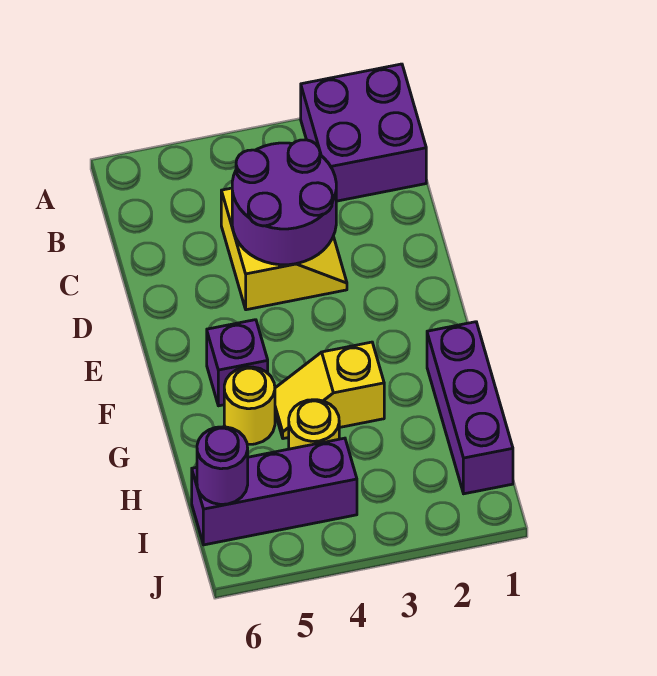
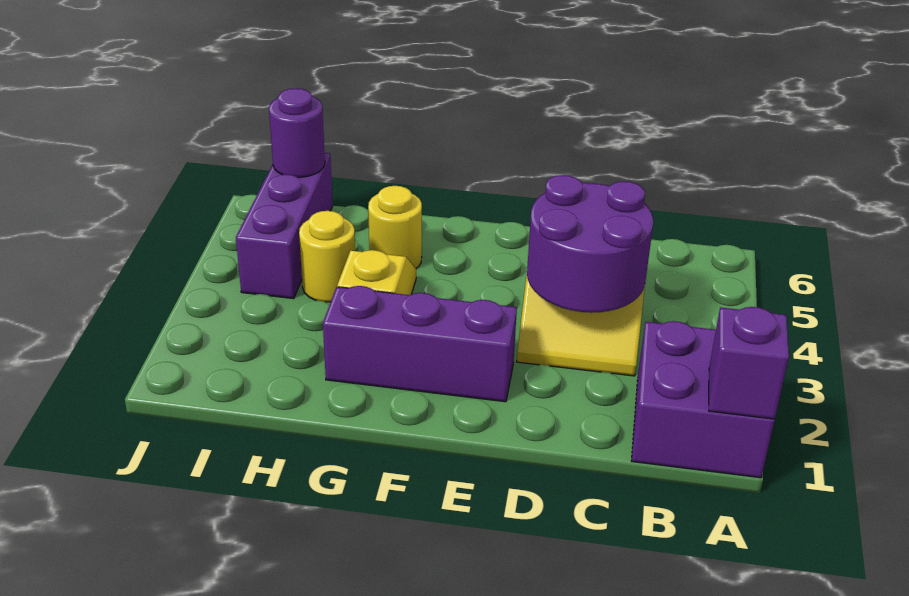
purple 1x1 brick [207,320,268,406] -> purple 1x1 brick moved to [709,307,789,419]
purple 1x3 brick [427,322,513,494] -> purple 1x3 brick moved to [323,286,517,402]

